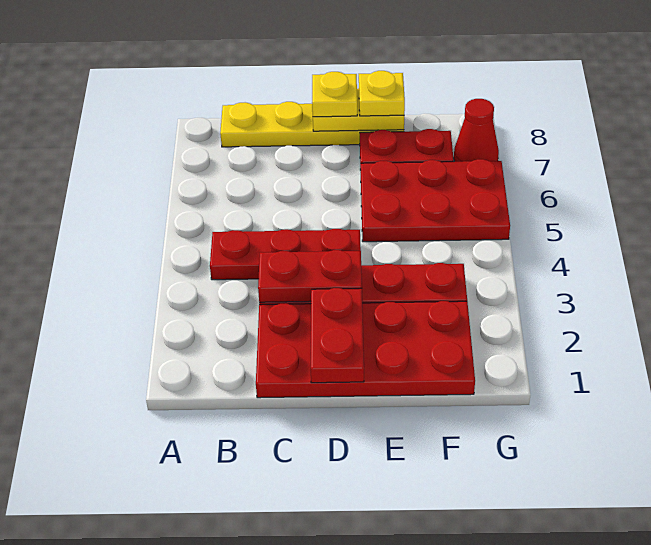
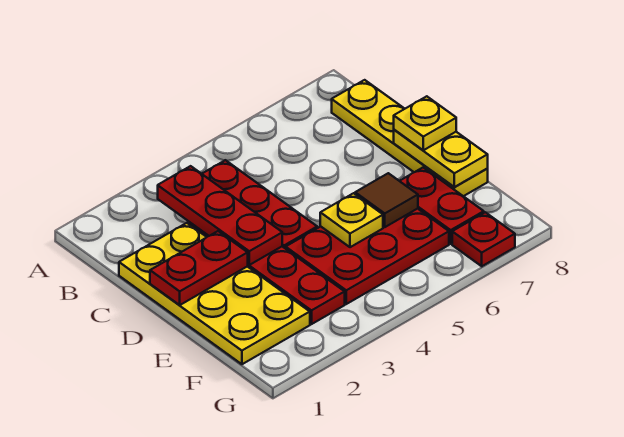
red 2x4 plate [256,301,475,398] -> yellow 2x4 plate [119,223,310,364]
red 1x2 plate [258,250,362,302] -> red 1x3 plate [158,166,282,265]
red 2x3 plate [361,159,510,242] -> red 2x3 plate turned to [286,209,449,304]
none -> brown 1x1 tile [355,173,418,227]
yellow 1x1 plate [359,71,405,116] -> yellow 1x1 plate moved to [320,193,383,247]
red 1x1 cone [454,99,499,162] -> red 1x1 plate [452,212,515,266]

